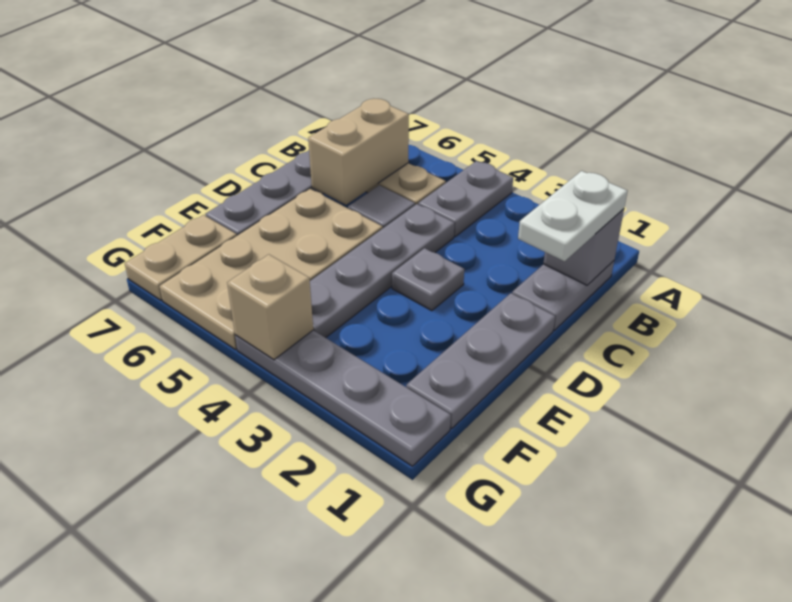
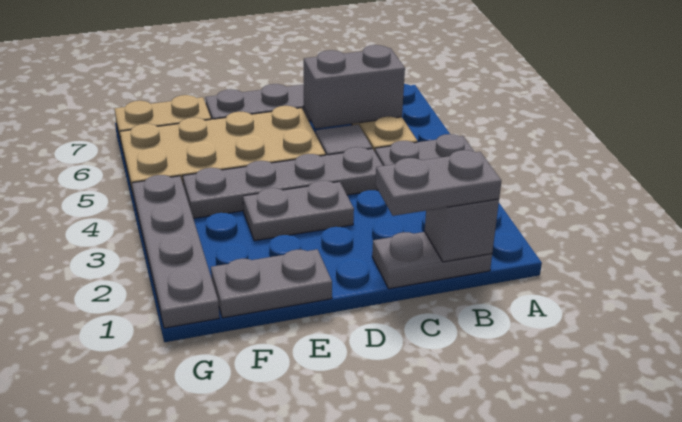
white 1x2 plate [518,171,627,261] -> grey 1x2 plate [375,150,501,216]
tan 1x2 brick [308,99,409,205] -> grey 1x2 brick [304,45,405,129]
grey 1x3 plate [406,293,555,429] -> grey 1x2 plate [211,249,332,318]
grey 1x1 plate [392,248,464,311] -> grey 1x2 plate [243,181,354,241]
tan 1x1 brick [227,254,313,360] -> none

